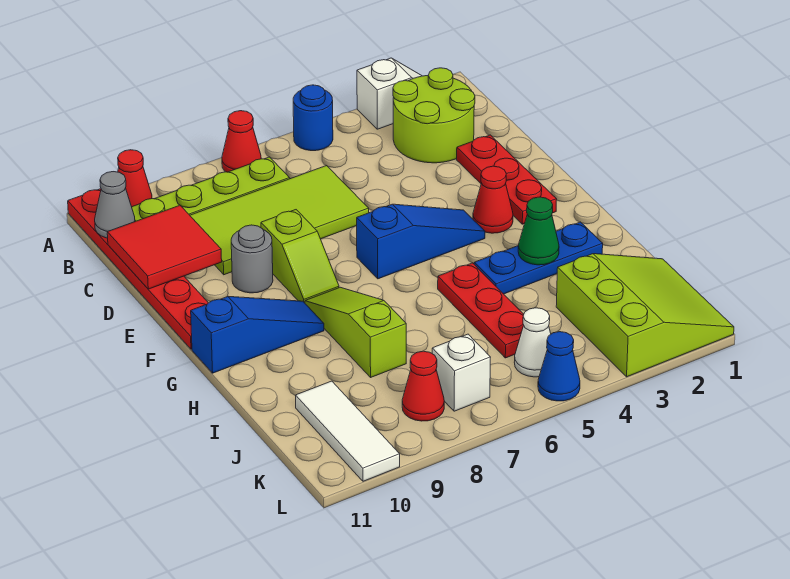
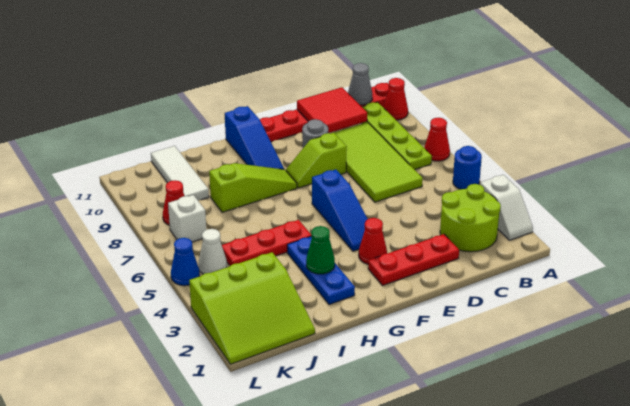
white 1x3 tile [296,381,400,481] -> white 1x3 tile turned to [151,146,209,201]

